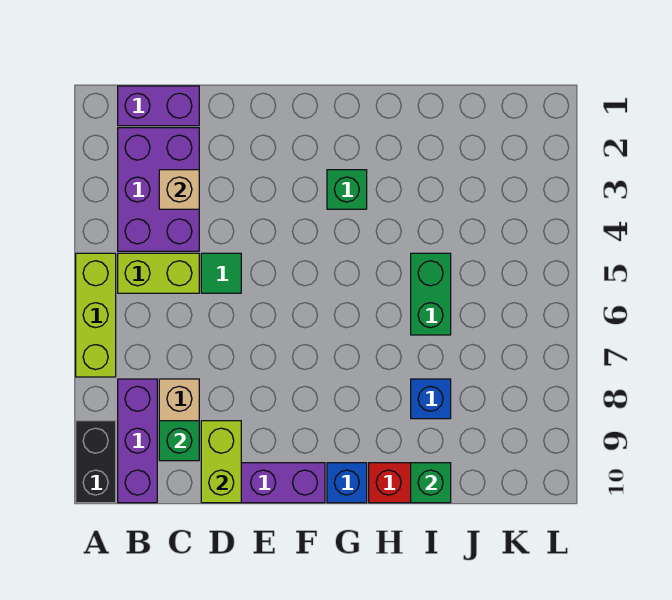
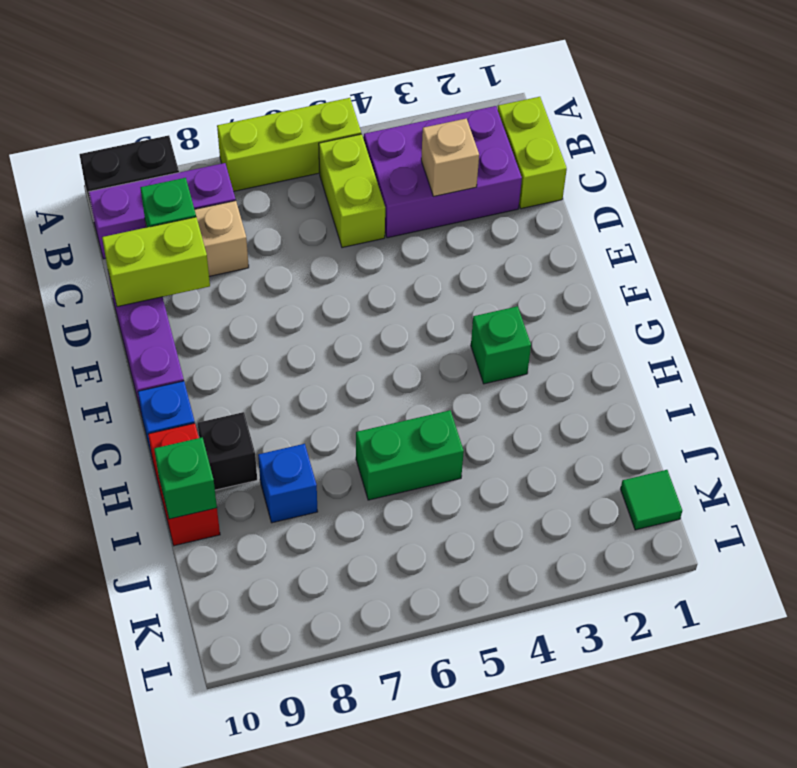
purple 1x2 brick [118,86,199,126] -> lime 1x2 brick [498,97,567,209]
green 1x1 tile [201,253,241,293] -> green 1x1 tile moved to [621,470,682,530]
none -> black 1x1 brick [198,412,257,490]

